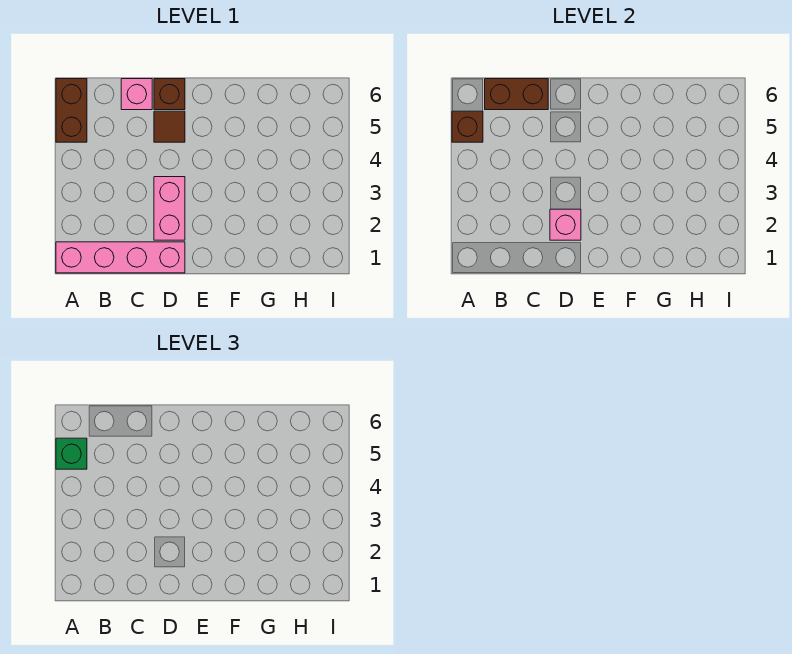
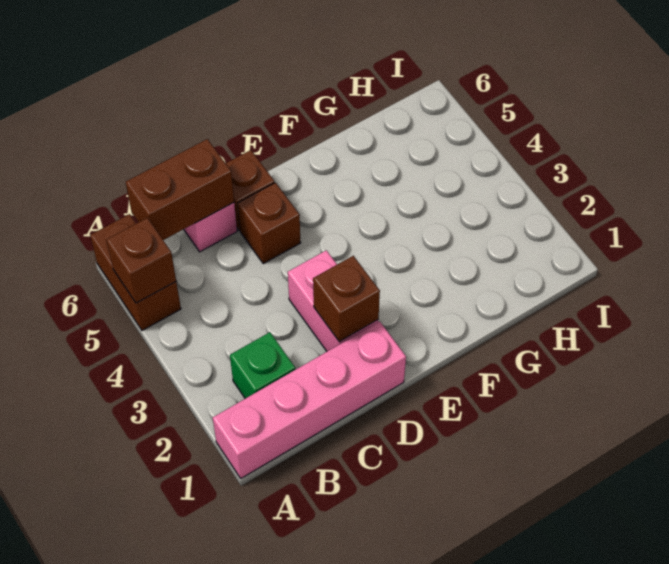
green 1x1 brick [56,438,87,469] -> green 1x1 brick moved to [230,332,295,399]
pink 1x1 brick [550,209,581,240] -> brown 1x1 brick [313,256,380,342]
brown 1x1 tile [154,111,185,142] -> brown 1x1 brick [238,183,301,264]

